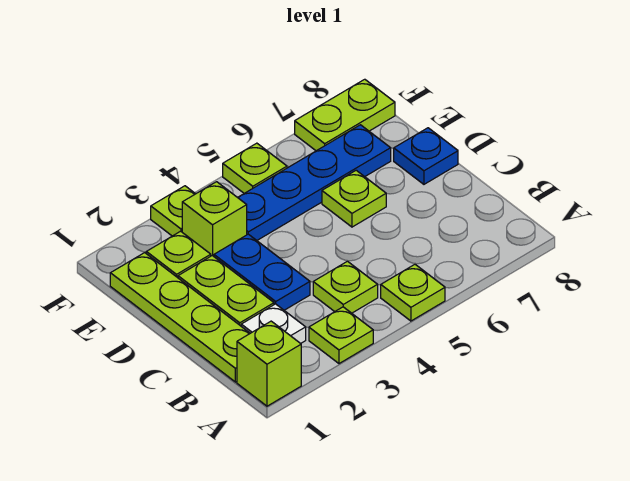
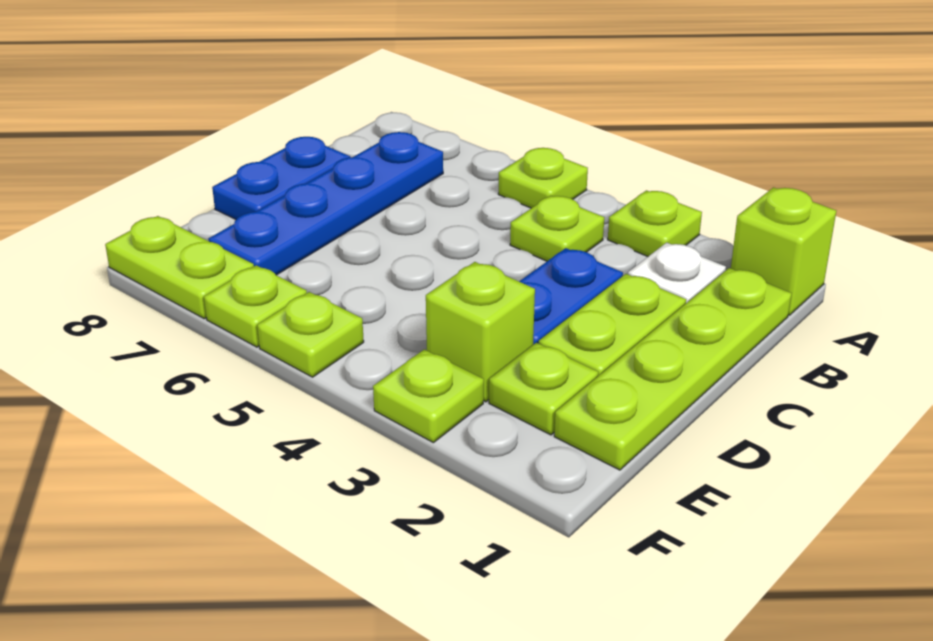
lime 1x1 plate [322,170,386,227] -> lime 1x1 plate moved to [204,265,307,347]
blue 1x1 plate [394,128,458,184] -> blue 1x2 plate [212,137,350,219]
blue 1x4 plate [238,125,391,240] -> blue 1x4 plate turned to [208,132,443,275]

